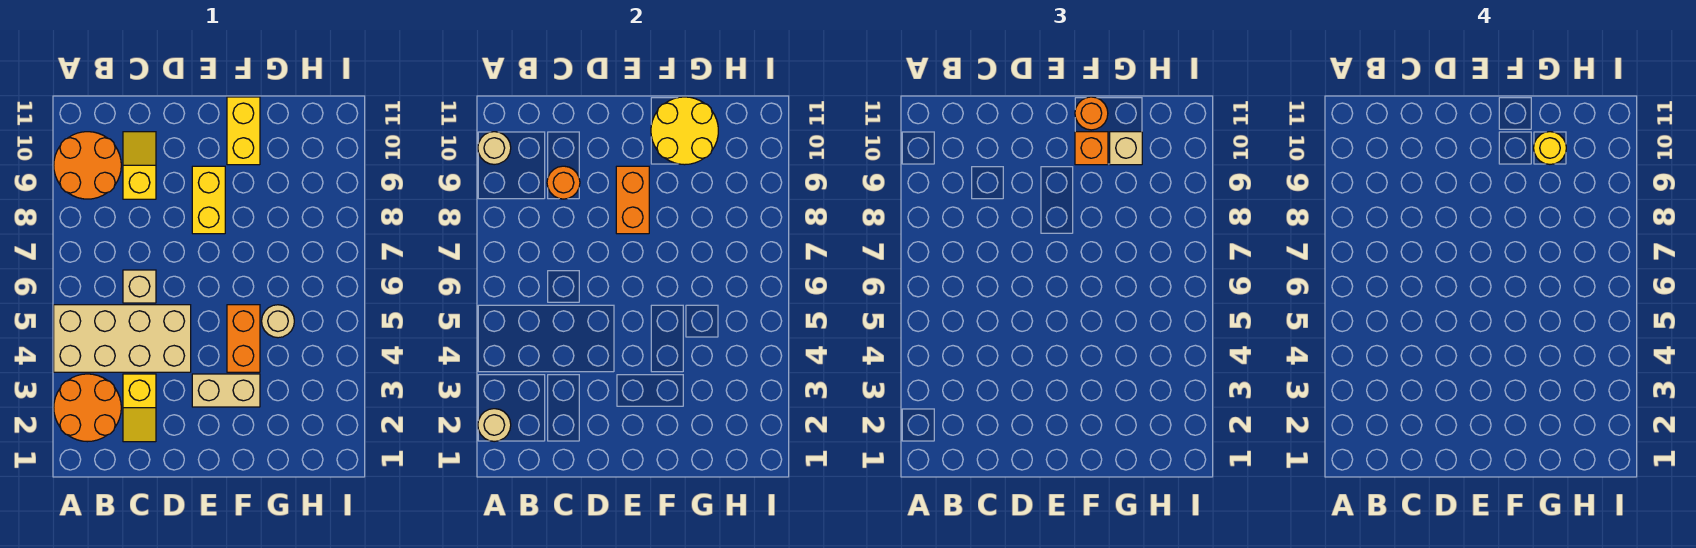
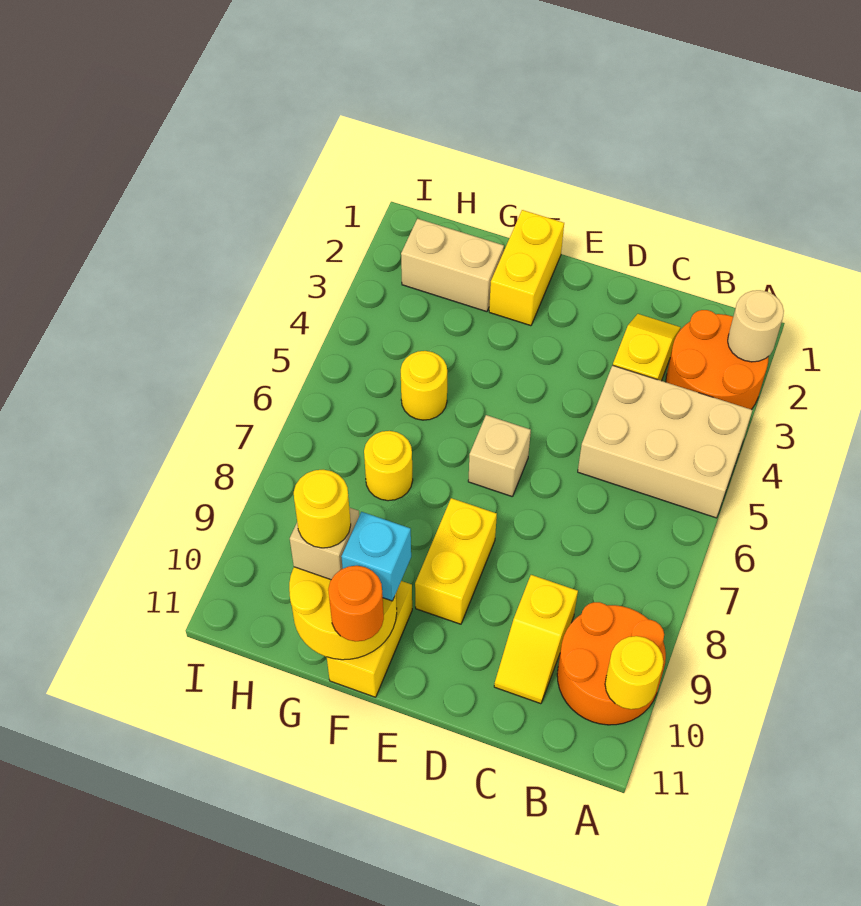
tan 2x4 brick [54,305,191,372] -> tan 2x3 brick [578,365,752,518]
tan 1x1 round brick [478,132,511,165] -> yellow 1x1 round brick [605,636,664,709]
tan 1x1 brick [123,270,156,303] -> tan 1x1 brick moved to [468,415,531,497]
orange 1x1 round brick [547,166,580,199] -> none
tan 1x2 brick [192,374,260,407] -> tan 1x2 brick moved to [401,219,504,312]
orange 1x2 brick [616,166,649,234] -> none
none -> yellow 1x2 brick [489,210,564,326]
orange 1x2 brick [227,305,260,372] -> none
orange 1x1 brick [1075,132,1108,165] -> cyan 1x1 brick [341,512,411,601]
tan 1x1 round brick [262,305,294,338] -> yellow 1x1 round brick [401,351,447,420]
none -> yellow 1x1 round brick [364,431,413,501]

